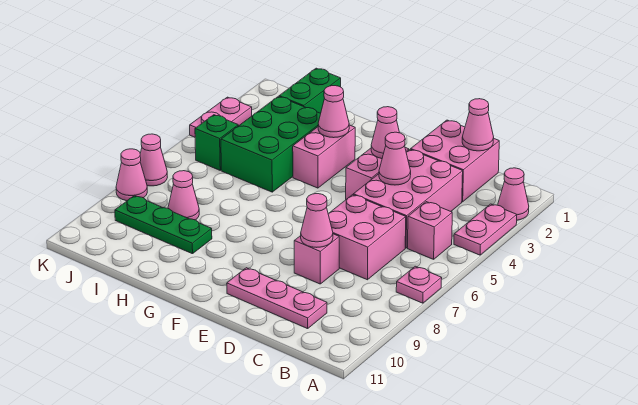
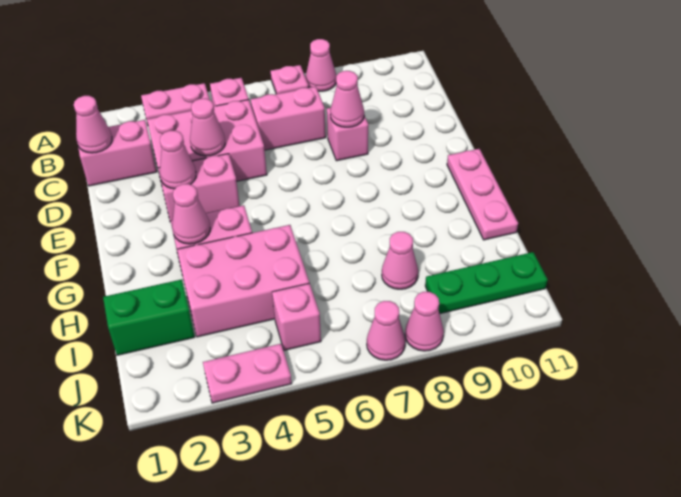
pink 1x1 cone [498,168,529,220] -> pink 1x1 cone moved to [306,39,336,91]
pink 2x2 brick [411,120,499,202] -> pink 1x2 brick [78,120,157,186]
pink 2x2 brick [328,195,406,280] -> pink 1x2 brick [251,87,326,150]
pink 1x3 plate [227,268,327,329] -> pink 1x3 plate moved to [447,149,518,240]
green 2x3 brick [221,96,321,192] -> pink 2x3 brick [177,225,309,337]
green 1x3 plate [115,196,212,254] -> green 1x3 plate turned to [425,252,548,314]
green 1x1 brick [195,115,238,170] -> pink 1x1 brick [272,283,321,350]

